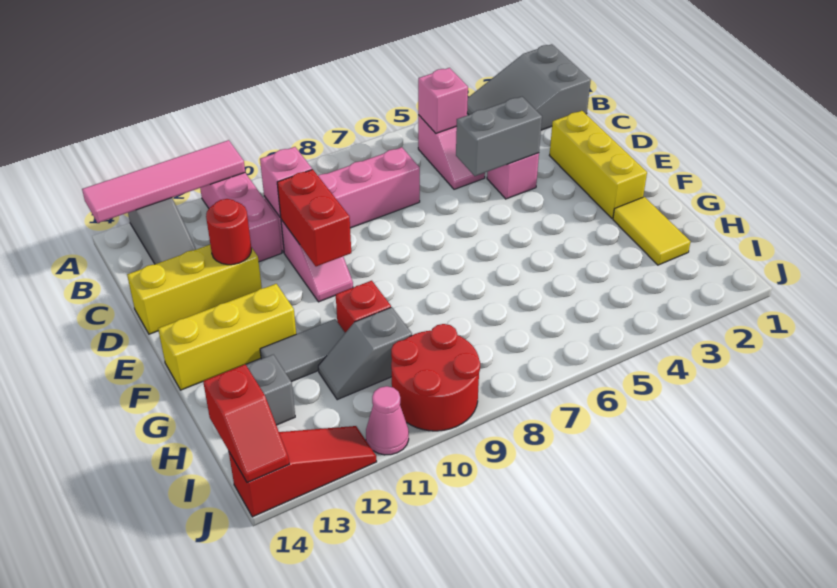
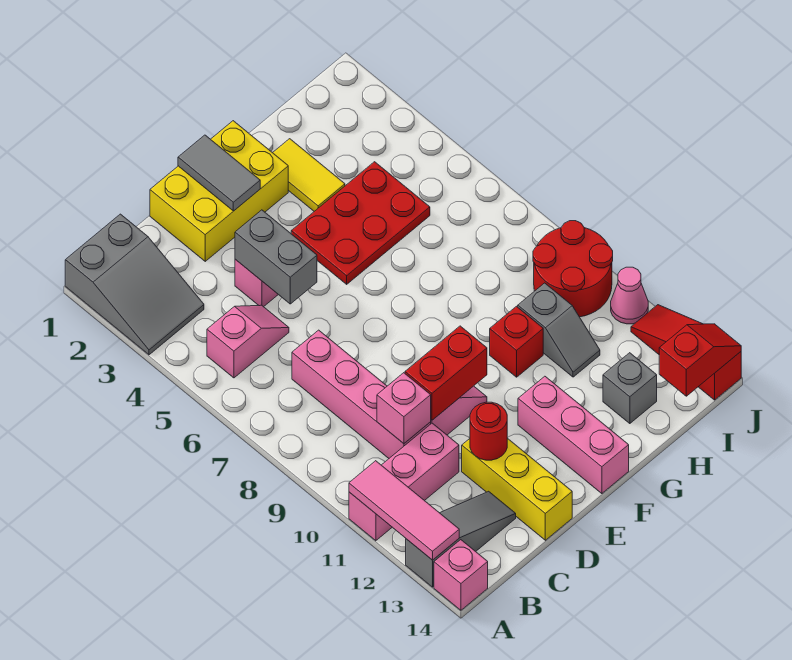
pink 1x4 tile [82,140,245,223] -> pink 1x3 tile [349,461,459,560]
pink 1x1 brick [418,68,468,133] -> pink 1x1 brick moved to [434,540,488,610]
yellow 1x3 brick [549,111,647,218] -> yellow 2x3 brick [150,121,288,261]
none -> red 2x3 plate [291,162,430,284]
yellow 1x3 brick [158,284,296,390] -> pink 1x3 brick [518,376,629,494]
yellow 1x2 tile [613,197,691,265] -> yellow 1x2 tile turned to [273,139,345,211]
grey 1x2 tile [260,319,345,382] -> grey 1x2 tile moved to [178,135,260,211]

